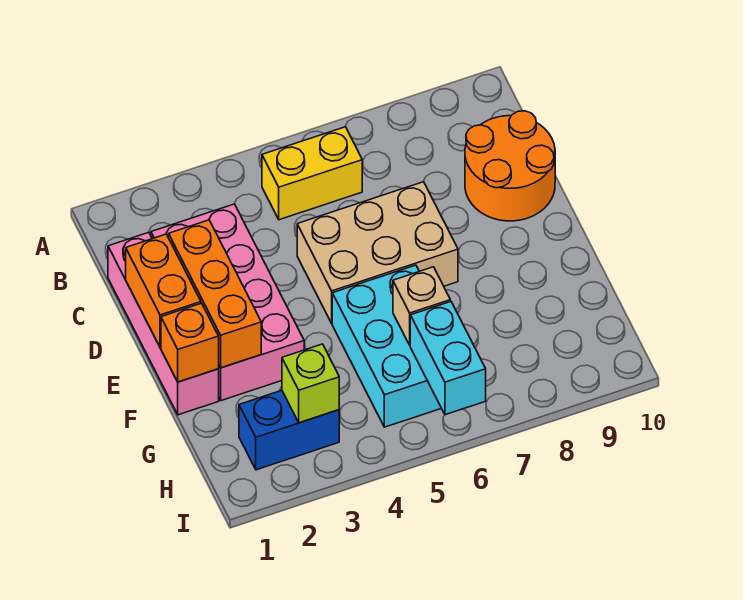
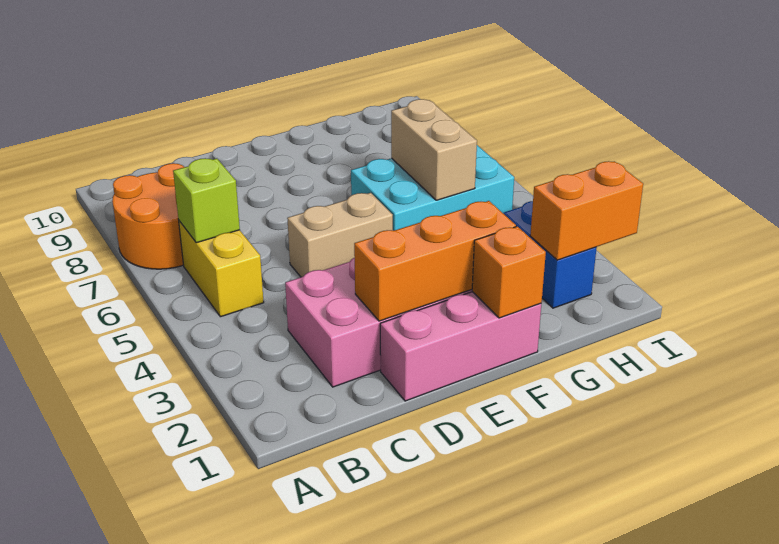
pink 1x4 brick [108,232,219,415] -> pink 1x3 brick [380,292,541,401]
orange 2x2 round brick [465,111,555,221] -> orange 2x2 round brick moved to [112,163,184,269]
orange 1x2 brick [126,234,201,347] -> orange 1x2 brick moved to [530,161,643,260]
tan 2x3 brick [297,182,458,323] -> tan 1x2 brick [287,193,393,277]
tan 1x1 brick [393,267,450,345] -> tan 1x2 brick [391,99,477,200]
lime 1x1 brick [282,344,339,423] -> lime 1x1 brick moved to [173,158,240,243]
cyan 1x2 brick [410,301,486,415] -> none

